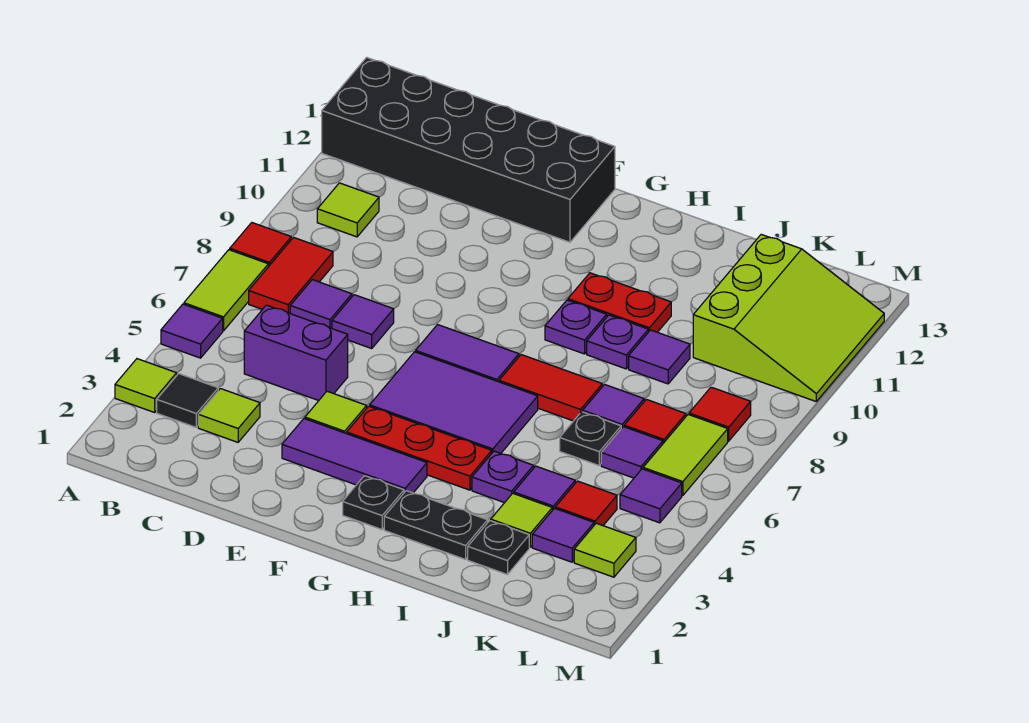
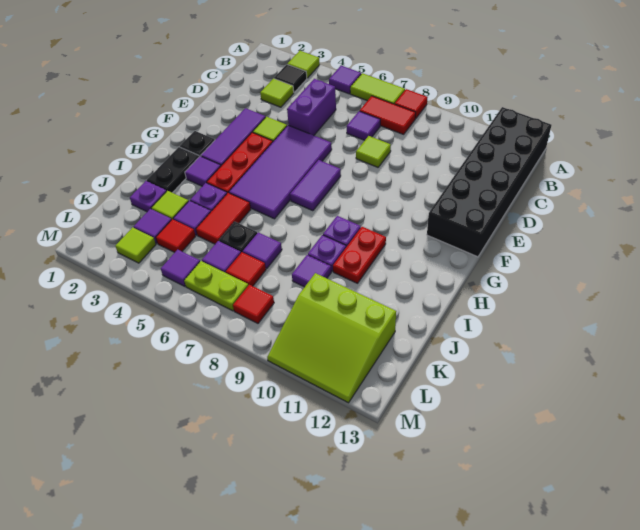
lime 1x1 tile [317,183,379,237] -> lime 1x1 tile moved to [356,136,391,167]
purple 1x1 tile [332,295,394,348] -> purple 1x1 tile moved to [185,156,221,186]
purple 2x3 tile [370,352,538,453] -> purple 2x4 tile [229,125,332,219]
red 1x2 tile [499,355,602,421] -> red 1x2 tile moved to [196,193,251,244]
black 1x1 plate [468,521,529,575] -> purple 1x1 plate [130,181,167,212]
lime 1x2 tile [643,415,728,496] -> lime 1x2 plate [184,261,248,311]

